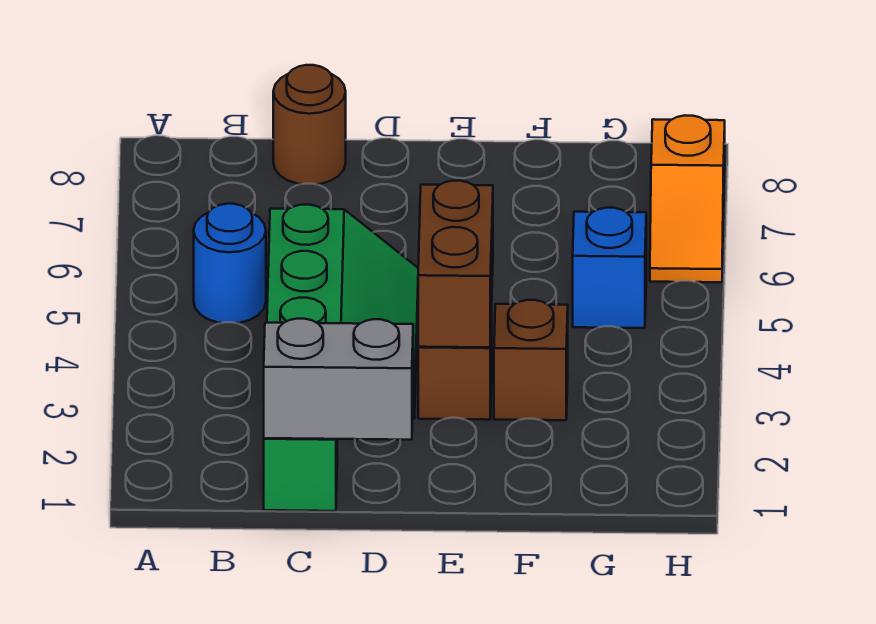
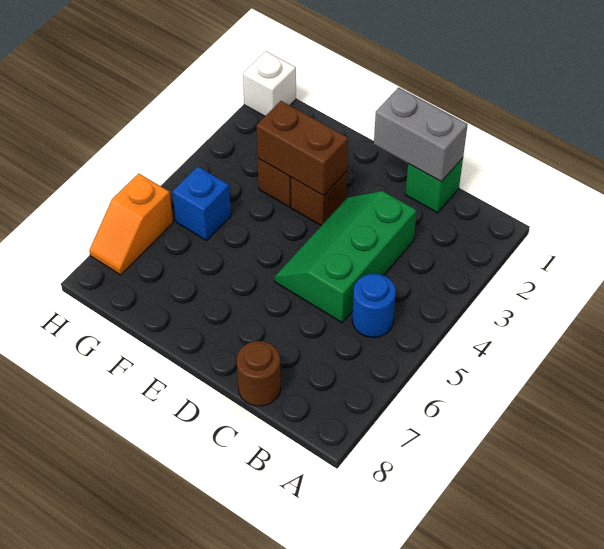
brown 1x2 brick [418,181,493,347] -> brown 1x2 brick turned to [256,101,348,196]
none -> white 1x1 brick [243,51,296,116]
orange 1x2 slope [650,115,725,282] -> orange 1x2 slope turned to [89,173,173,275]

